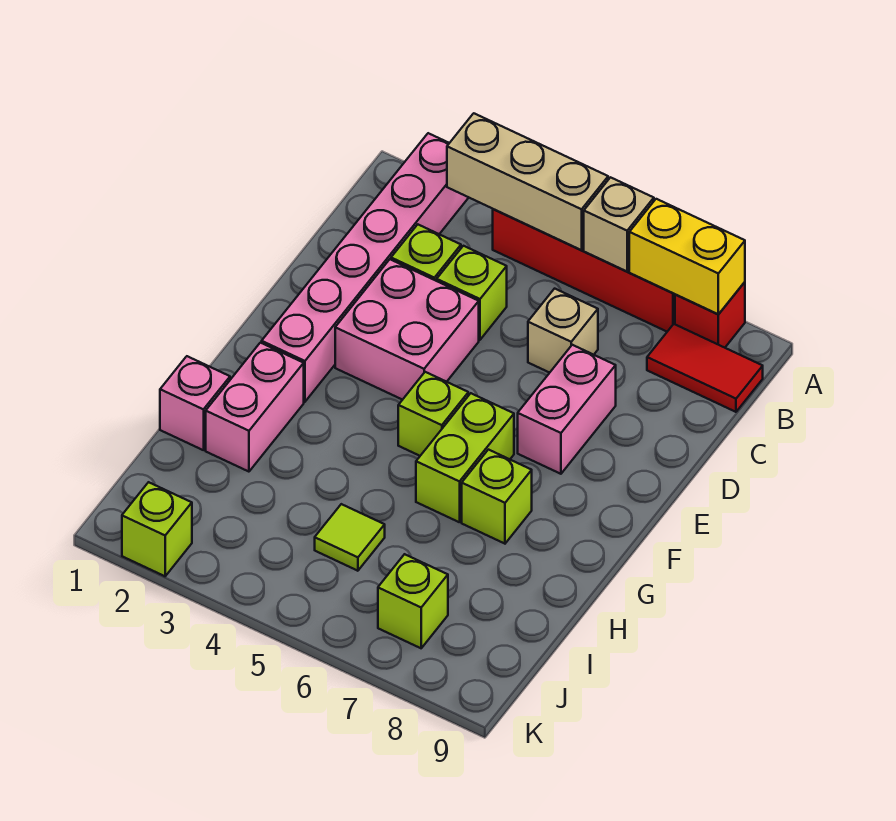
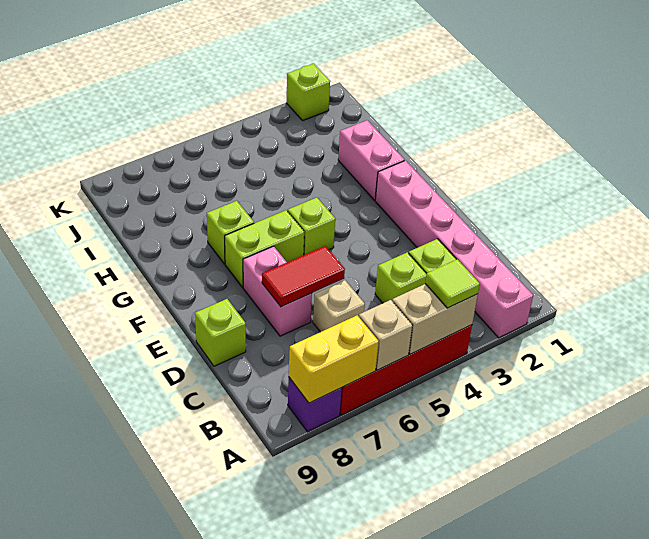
tan 1x3 brick [447,113,608,250] -> tan 1x2 brick [392,284,478,354]
red 1x1 brick [675,282,745,348] -> purple 1x1 brick [288,378,342,432]
red 1x2 tile [647,324,763,412] -> red 1x2 tile moved to [262,246,345,307]
pink 2x2 brick [335,259,479,400] -> none
lime 1x2 brick [416,393,514,522] -> lime 1x2 brick turned to [225,210,304,287]
pink 1x1 brick [160,356,230,450] -> none
lime 1x1 tile [315,504,385,571] -> lime 1x1 tile moved to [425,259,480,308]
lime 1x1 brick [378,554,448,648] -> lime 1x1 brick moved to [195,299,246,366]

